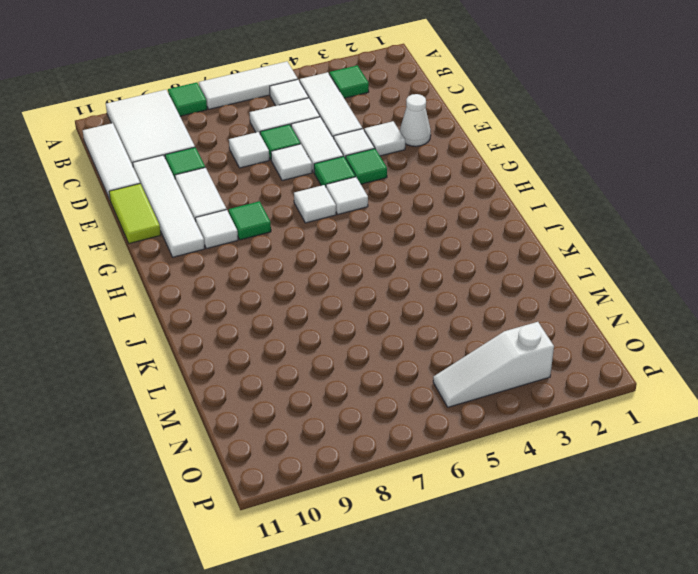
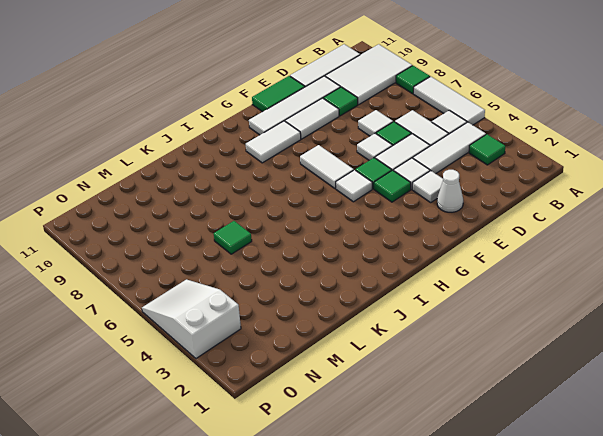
lime 1x2 tile [109,184,161,243] -> green 1x2 tile [252,76,305,112]
white 1x1 tile [294,185,336,223] -> white 1x2 tile [300,145,354,189]
green 1x1 tile [229,201,271,240] -> green 1x1 tile moved to [214,221,252,254]
white 1x1 tile [195,210,238,249] -> white 1x2 tile [246,121,301,163]
white 1x3 slope [433,322,554,407] -> white 2x3 slope [142,279,241,358]

